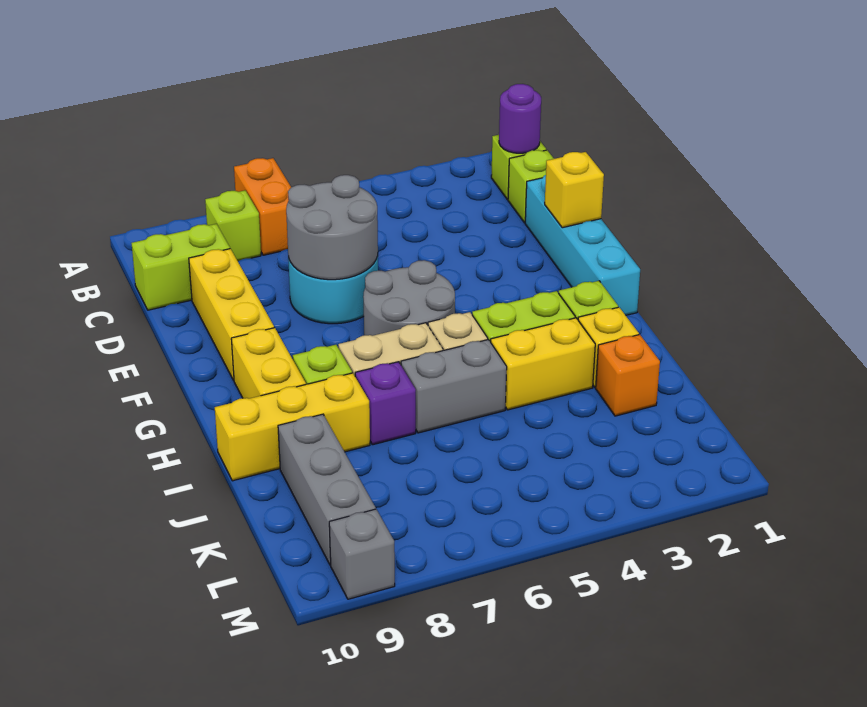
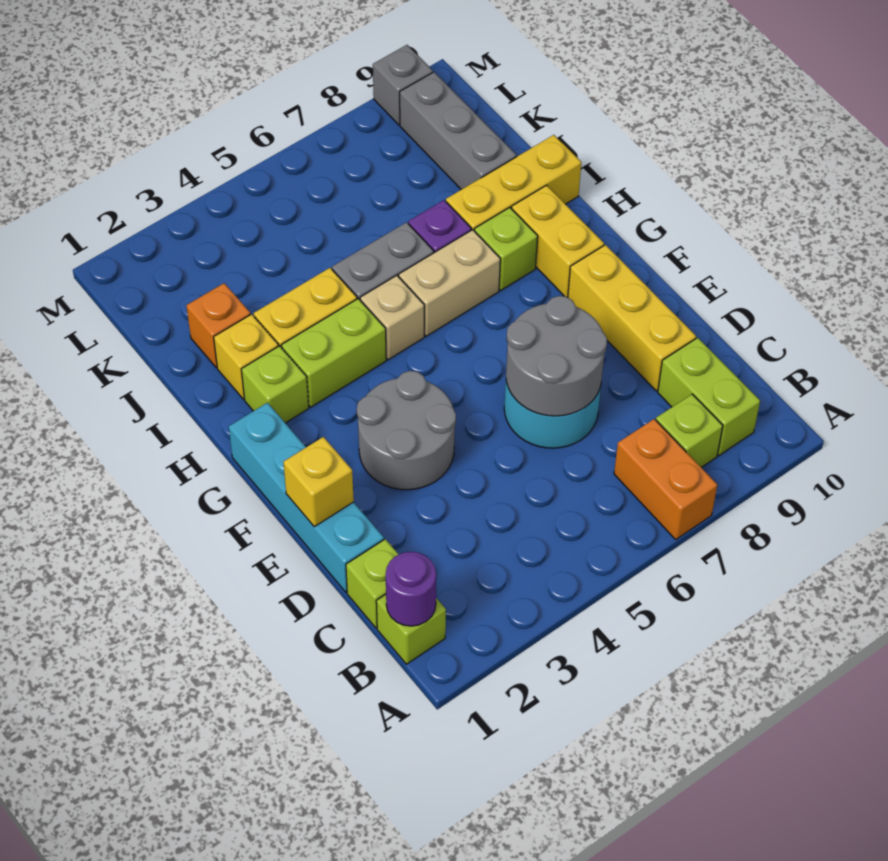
lime 1x2 brick [131,224,230,310] -> lime 1x2 brick turned to [658,338,760,456]
grey 2x2 round brick [363,260,455,336] -> grey 2x2 round brick moved to [357,371,456,490]

